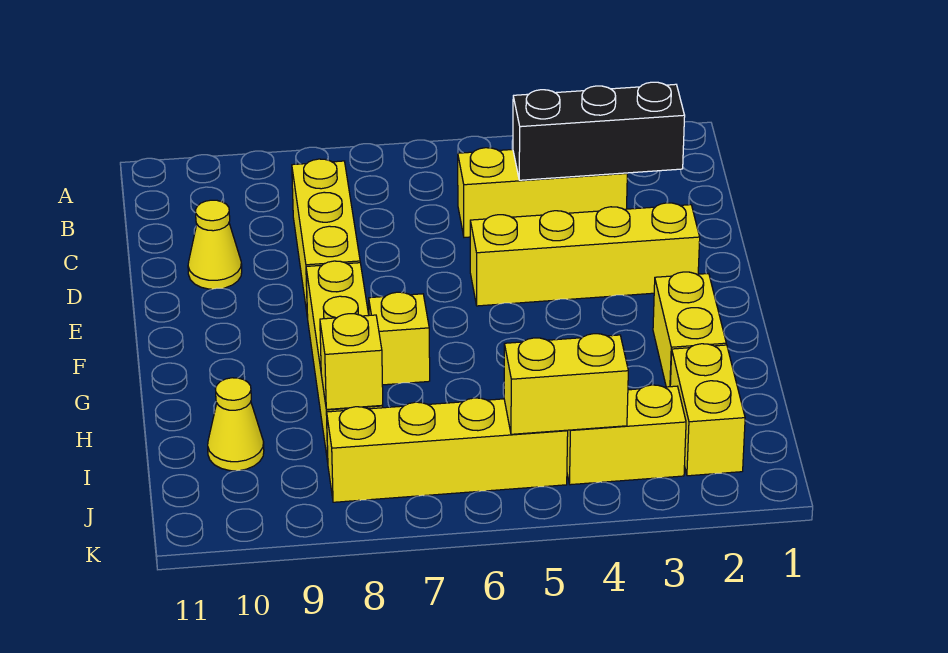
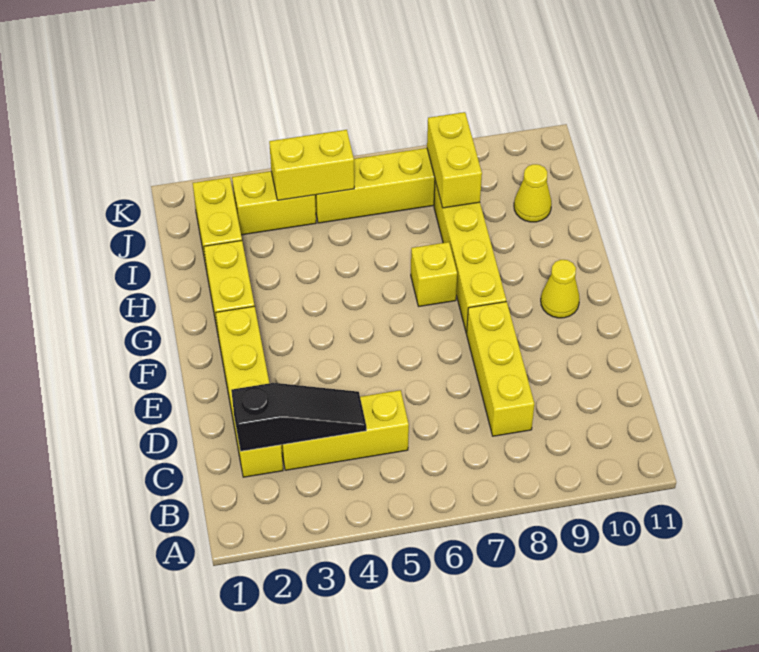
black 1x3 brick [513,82,685,180] -> black 1x3 slope [231,383,366,451]
yellow 1x1 cone [188,200,242,289] -> yellow 1x1 cone moved to [541,260,580,318]
yellow 1x4 brick [470,203,700,306] -> yellow 1x4 brick turned to [216,306,283,477]
yellow 1x1 brick [320,314,383,410] -> yellow 1x2 brick [427,112,482,208]

